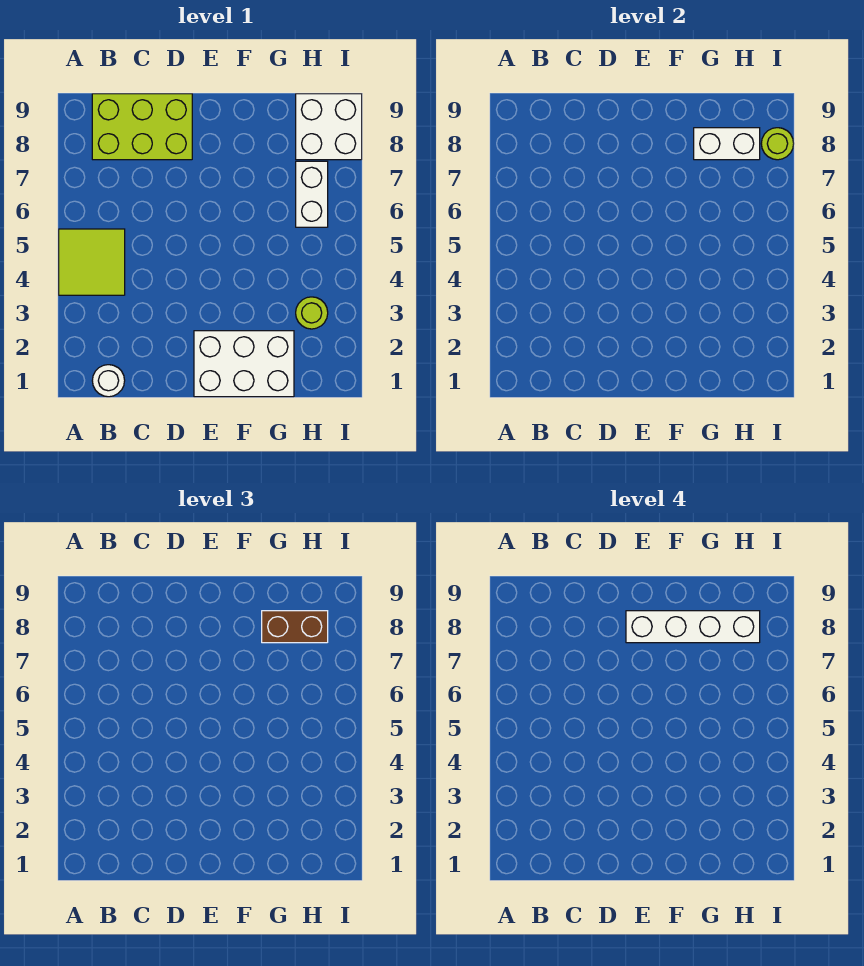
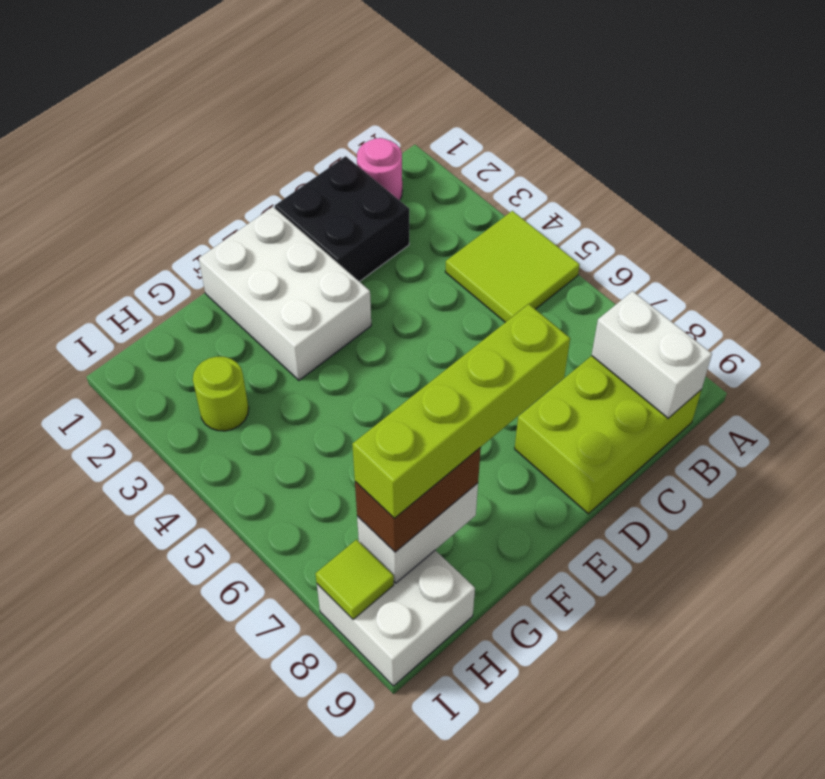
white 1x1 round brick [92,365,125,397] -> pink 1x1 round brick [357,138,402,200]
none -> black 2x2 brick [275,156,409,282]
white 2x3 brick [194,331,294,397] -> white 2x3 brick turned to [199,207,371,380]
white 1x4 brick [626,611,760,643] -> lime 1x4 brick [352,304,570,518]
white 1x2 brick [296,161,328,227] -> white 1x2 brick moved to [592,291,712,418]
lime 1x1 round brick [761,128,794,160] -> lime 1x1 tile [315,540,394,619]

